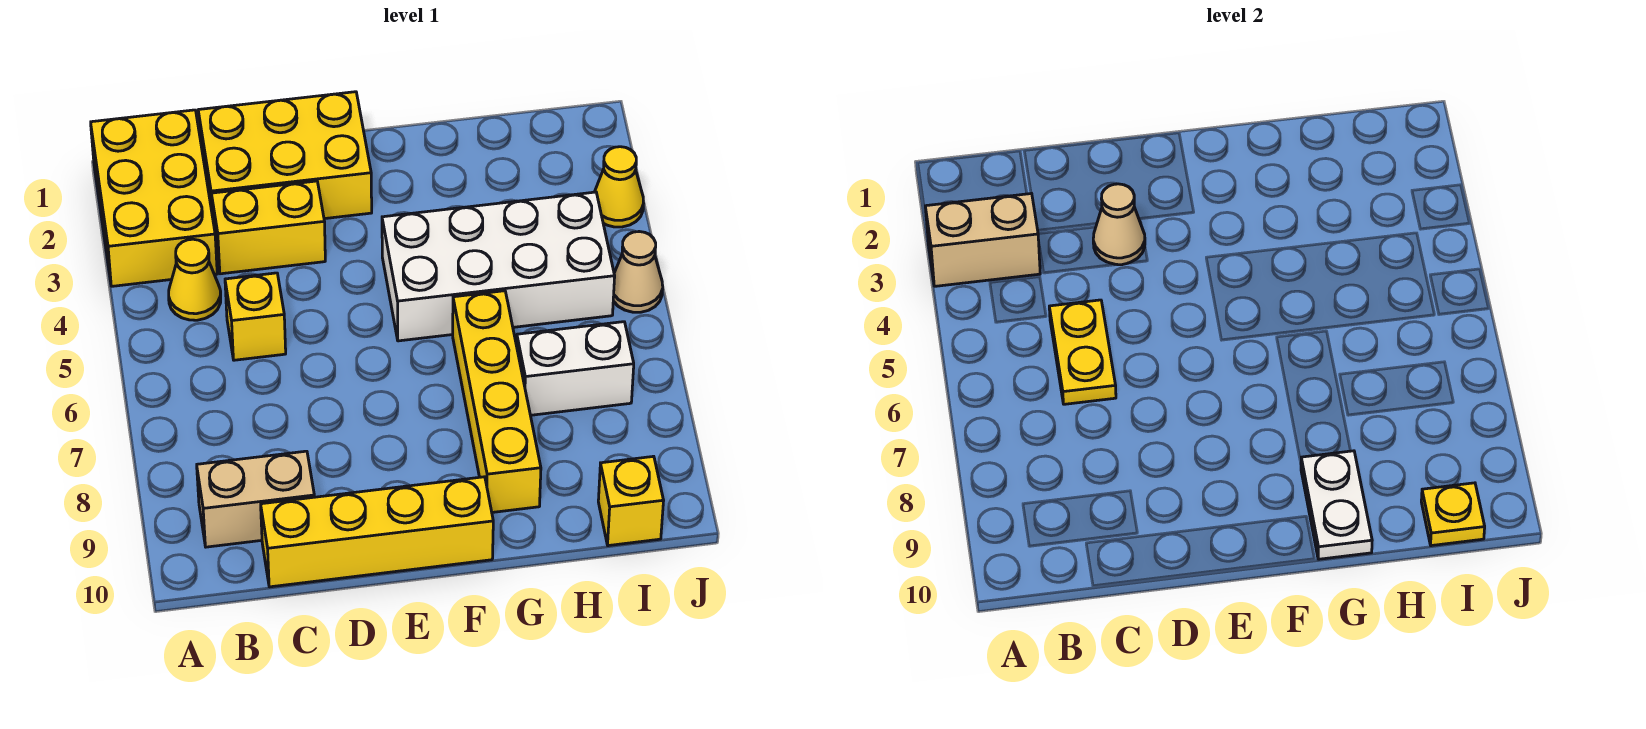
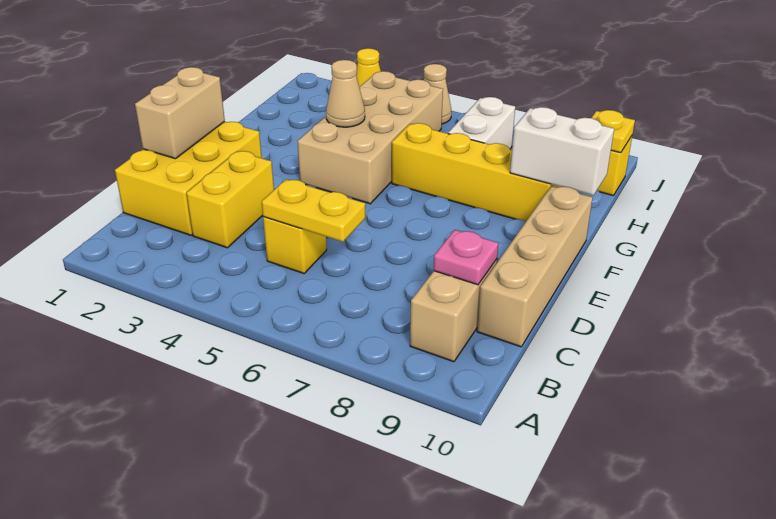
yellow 2x3 brick [91,110,217,286] -> none
tan 1x2 brick [925,194,1040,286] -> tan 1x2 brick moved to [135,67,225,159]
yellow 1x1 cone [169,239,221,320] -> none
none -> pink 1x1 plate [434,230,498,285]
yellow 1x4 brick [261,477,493,587] -> tan 1x4 brick [477,186,593,347]
tan 1x1 cone [1093,184,1145,265] -> tan 1x1 cone moved to [326,60,365,127]
white 2x4 brick [382,192,615,341] -> tan 2x4 brick [297,71,443,204]
white 1x2 plate [1301,451,1372,559] -> white 1x2 brick [510,107,614,195]

